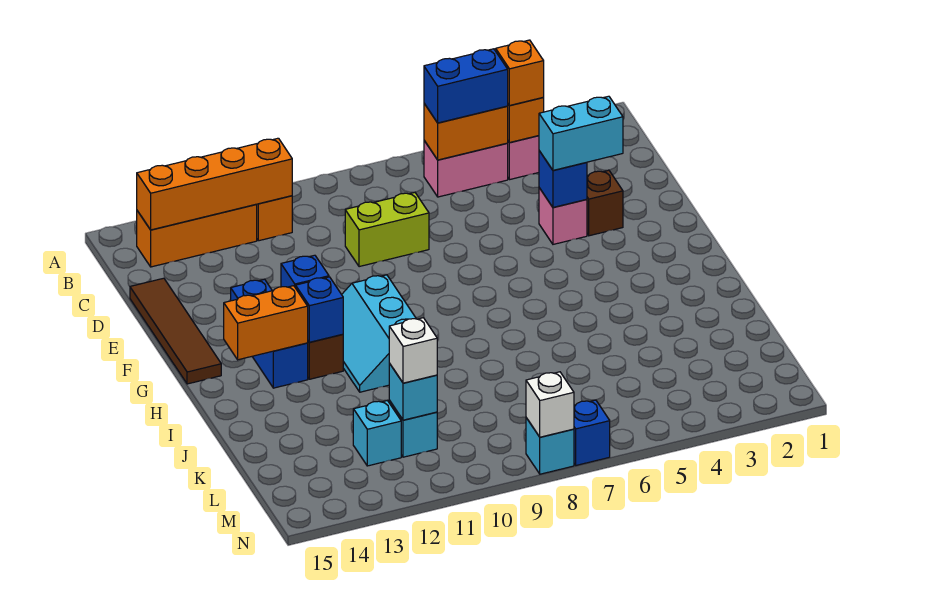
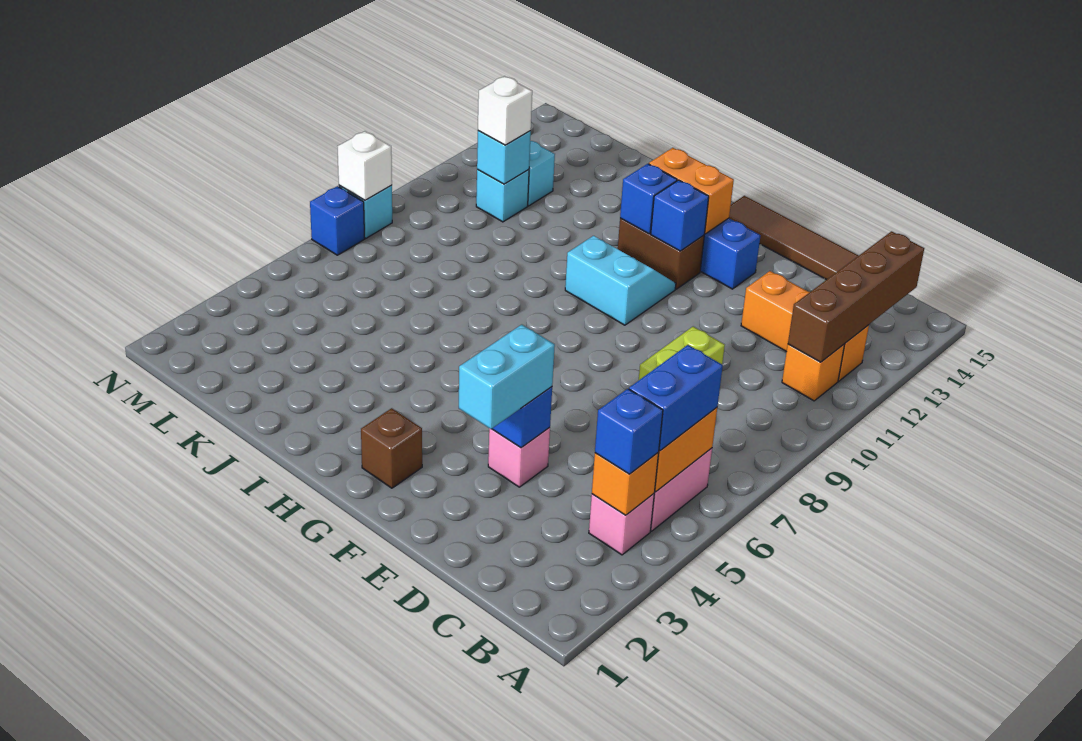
orange 1x1 brick [496,40,544,106] -> blue 1x1 brick [595,389,663,474]
orange 1x4 brick [137,138,292,230] -> brown 1x4 brick [788,231,924,362]
orange 1x3 brick [137,204,257,267] -> orange 1x3 brick turned to [741,271,869,381]
brown 1x1 brick [587,170,623,236] -> brown 1x1 brick moved to [361,408,422,488]
cyan 2x3 slope [342,275,416,392] -> cyan 2x2 slope [565,236,676,325]
orange 1x2 brick [224,286,308,360] -> orange 1x2 brick turned to [649,148,734,234]

